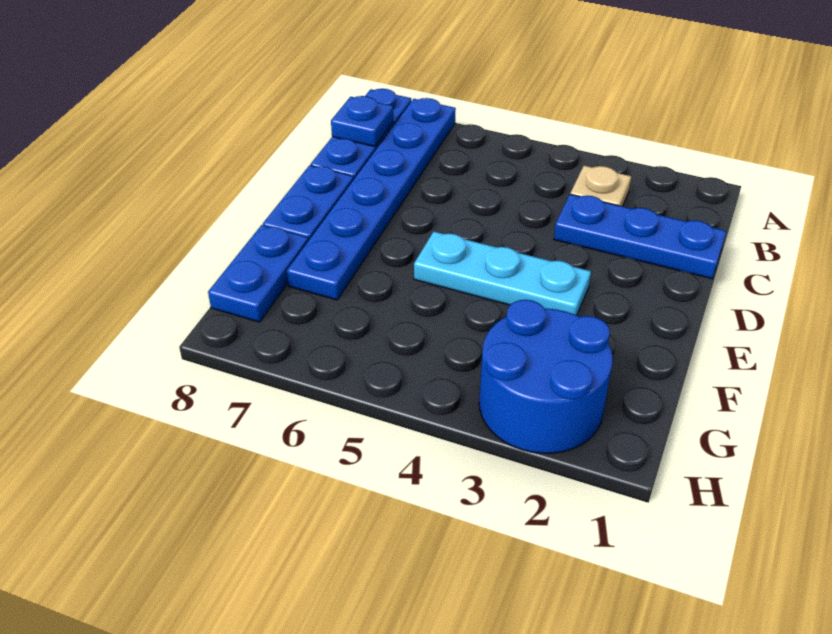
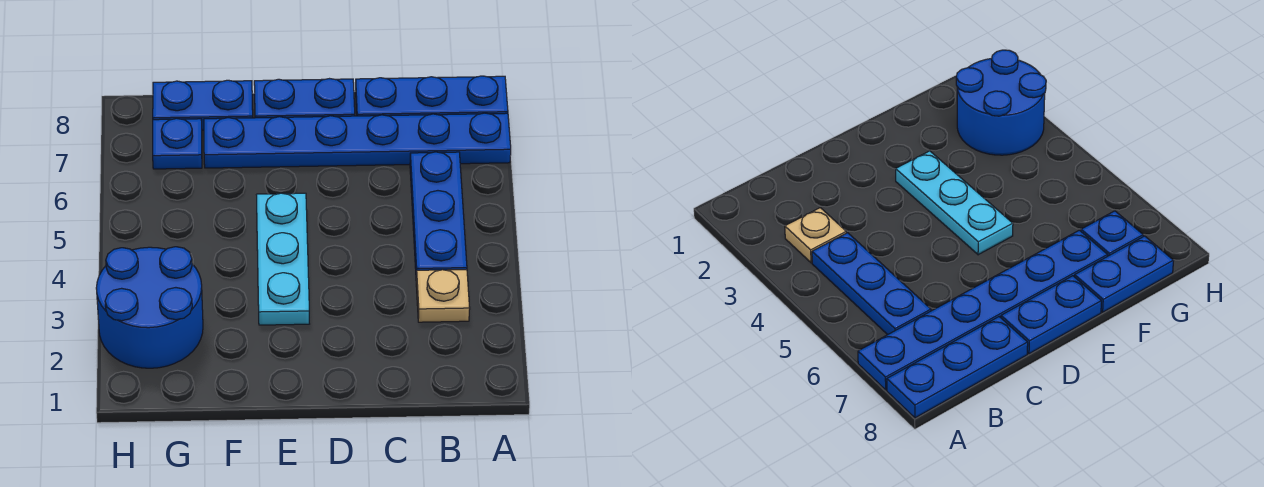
blue 1x1 plate [331,96,393,147] -> blue 1x1 plate moved to [153,118,202,169]
blue 1x3 plate [554,194,726,279] -> blue 1x3 plate moved to [410,152,467,277]

